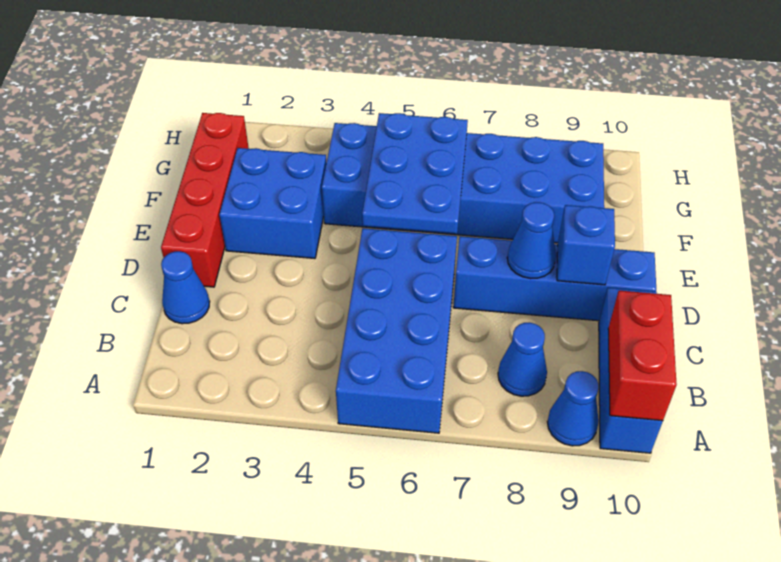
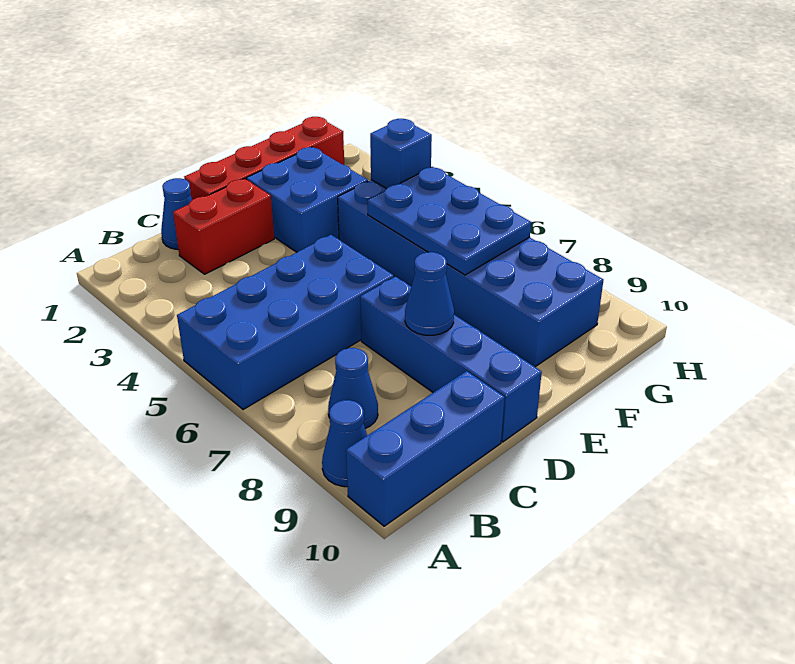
red 1x2 brick [608,291,677,421] -> red 1x2 brick moved to [173,179,274,274]
blue 1x1 brick [557,205,615,285] -> blue 1x1 brick moved to [370,119,432,189]
blue 2x3 plate [362,113,468,234] -> blue 2x3 plate turned to [367,167,531,275]

